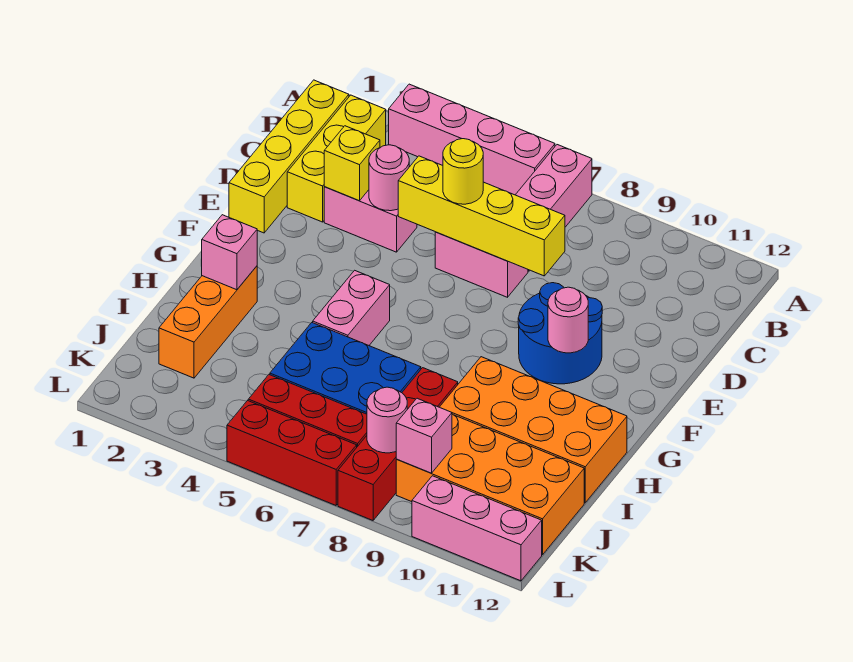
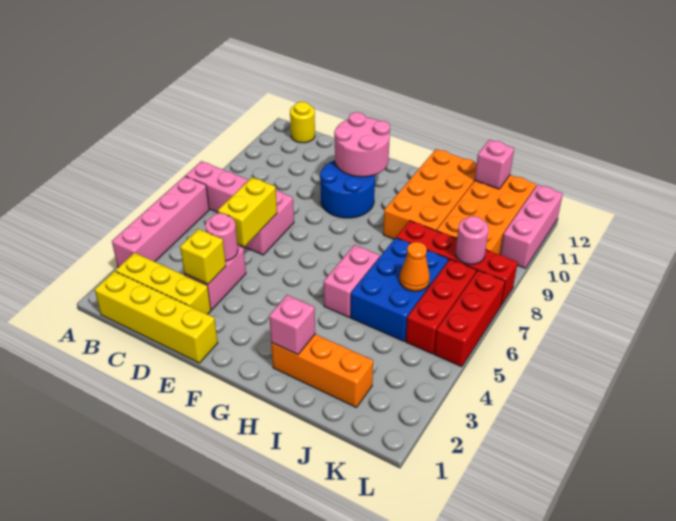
yellow 1x4 brick [398,156,565,276] -> yellow 1x2 brick [218,177,277,247]
yellow 1x1 round brick [443,139,483,204] -> yellow 1x1 round brick moved to [290,102,315,143]
pink 1x1 round brick [548,287,588,353] -> pink 2x2 round brick [334,112,390,177]
pink 1x2 brick [313,270,390,345] -> pink 1x2 brick turned to [324,245,380,317]
none -> orange 1x1 cone [400,242,430,291]
pink 1x1 brick [396,398,452,473] -> pink 1x1 brick moved to [475,140,514,189]

